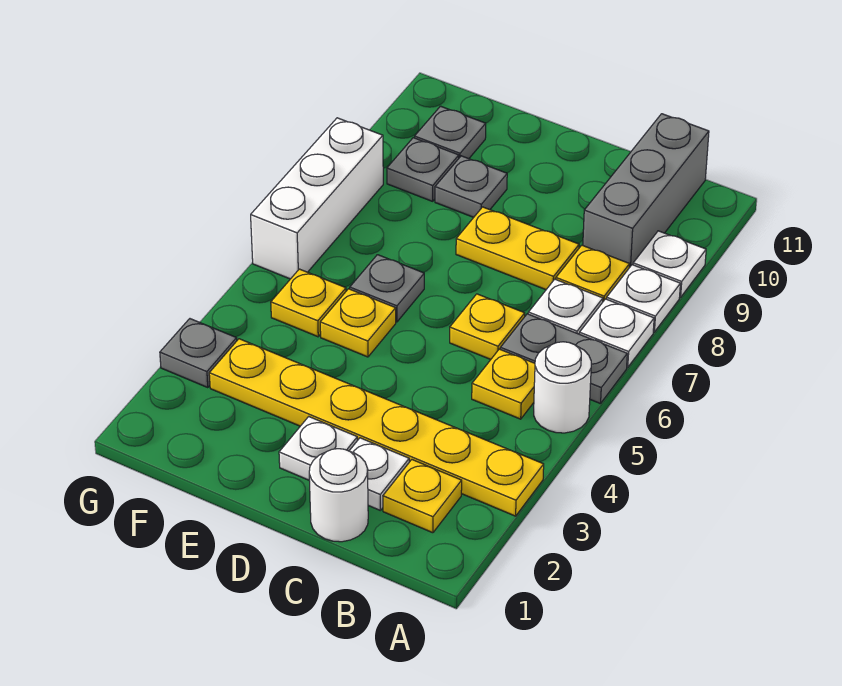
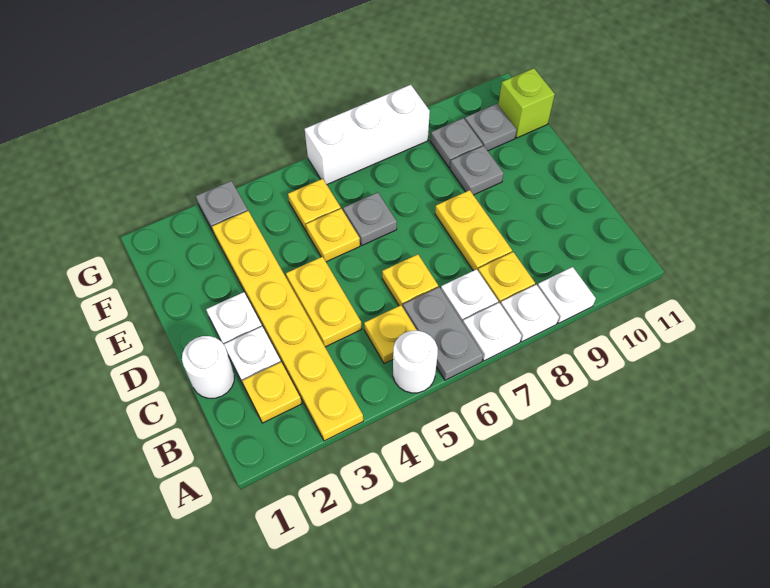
grey 1x3 brick [583,114,709,268] -> none
none -> yellow 1x2 plate [286,257,362,347]
none -> lime 1x1 brick [498,68,555,138]

